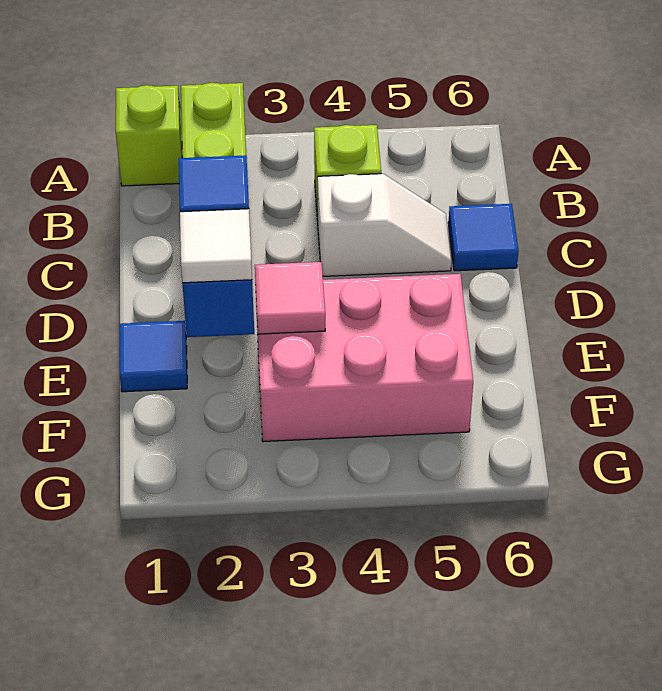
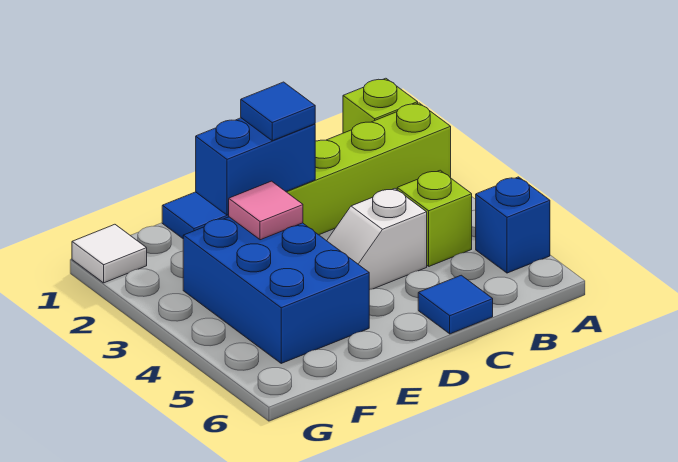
none -> blue 1x1 brick [476,177,550,273]
white 1x2 slope [318,174,451,276] -> white 1x2 slope turned to [327,189,427,290]
white 1x1 tile [180,209,252,283] -> white 1x1 tile moved to [72,224,147,283]
pink 2x3 brick [256,274,473,442] -> blue 2x3 brick [183,217,369,363]

